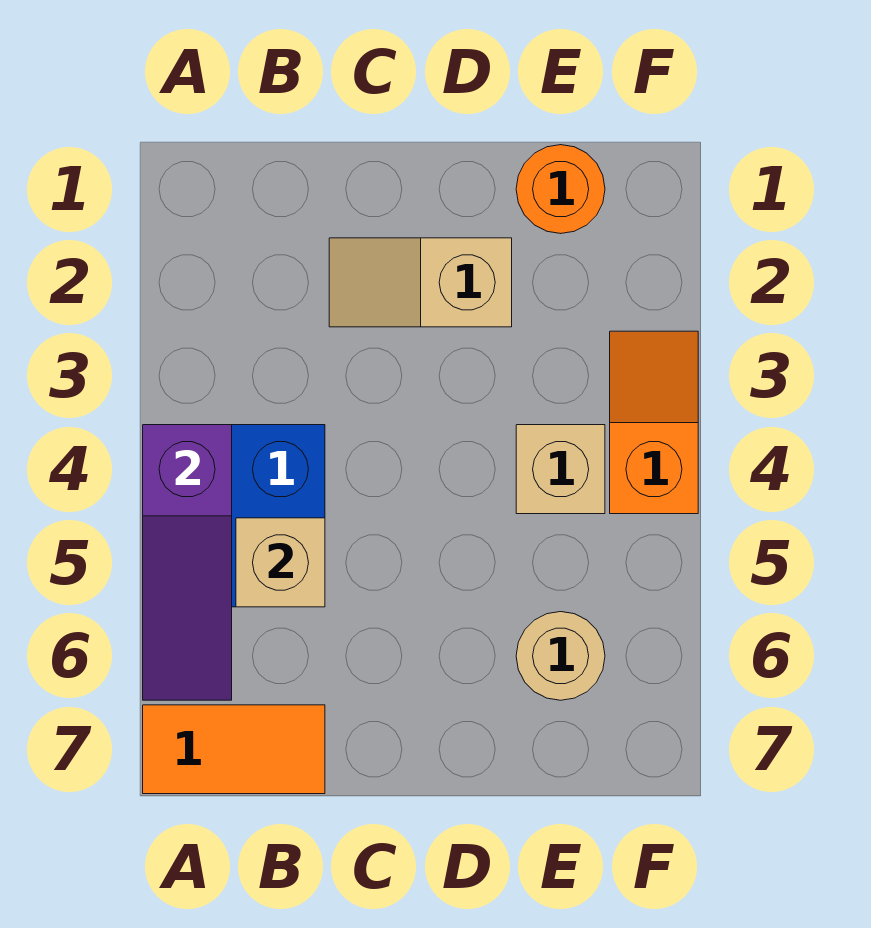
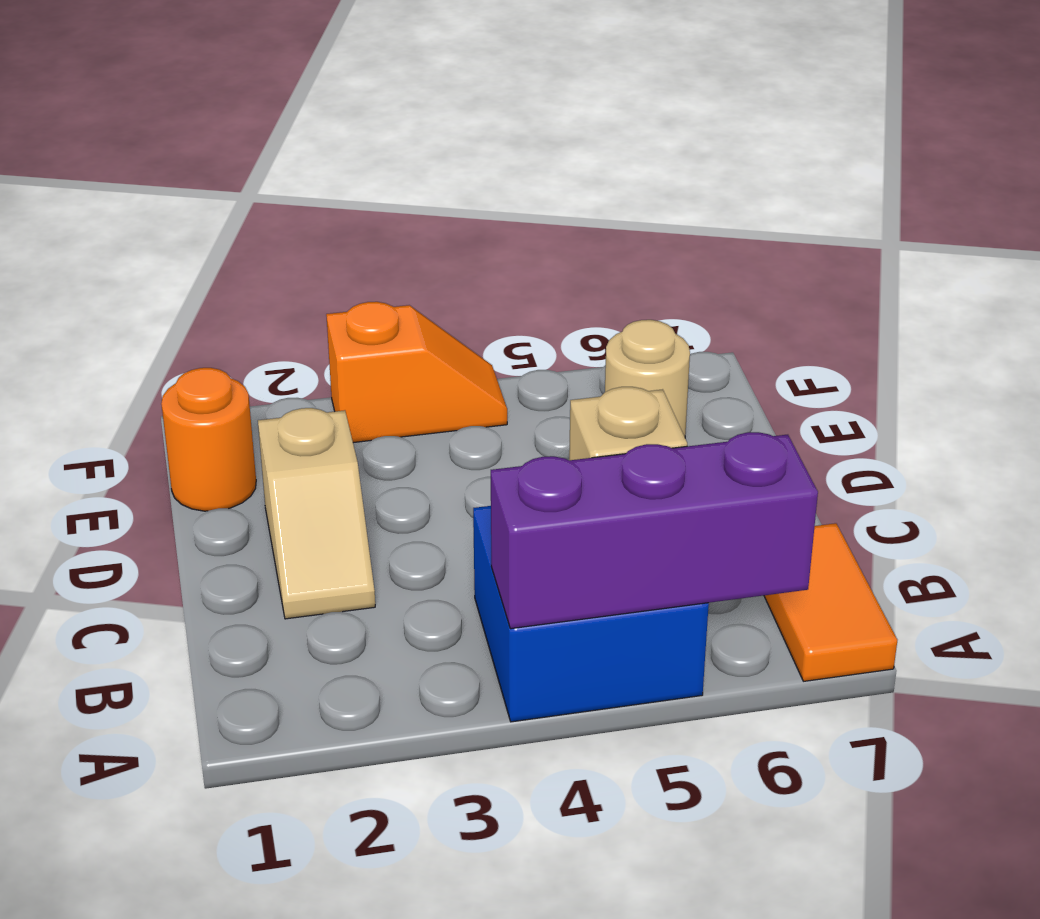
purple 1x3 slope [143,425,232,700] -> purple 1x3 brick [491,432,818,629]
tan 1x1 brick [516,425,605,514] -> none
orange 1x2 slope [610,331,698,514] -> orange 1x2 slope turned to [326,302,507,443]

